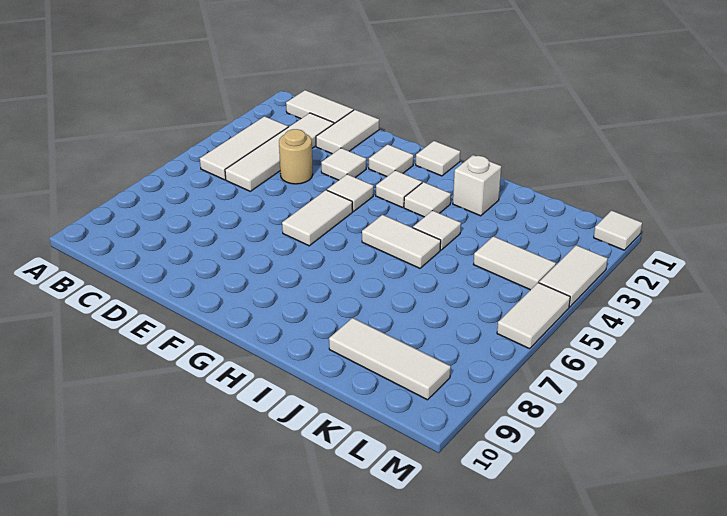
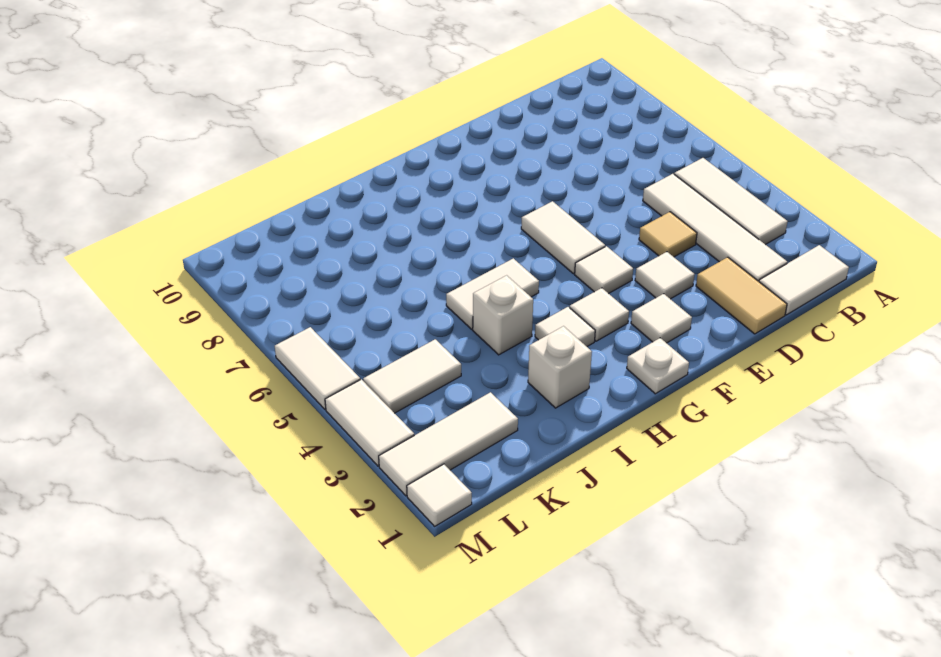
white 1x2 tile [316,110,379,154] -> tan 1x2 tile [696,257,787,334]
tan 1x1 round brick [279,129,313,184] -> tan 1x1 tile [639,212,697,257]
white 1x1 tile [416,141,460,176] -> white 1x1 plate [627,338,689,394]
white 1x1 tile [413,210,461,250] -> white 1x1 brick [473,275,533,355]
white 1x3 tile [329,318,451,400] -> white 1x3 tile moved to [379,392,518,496]

